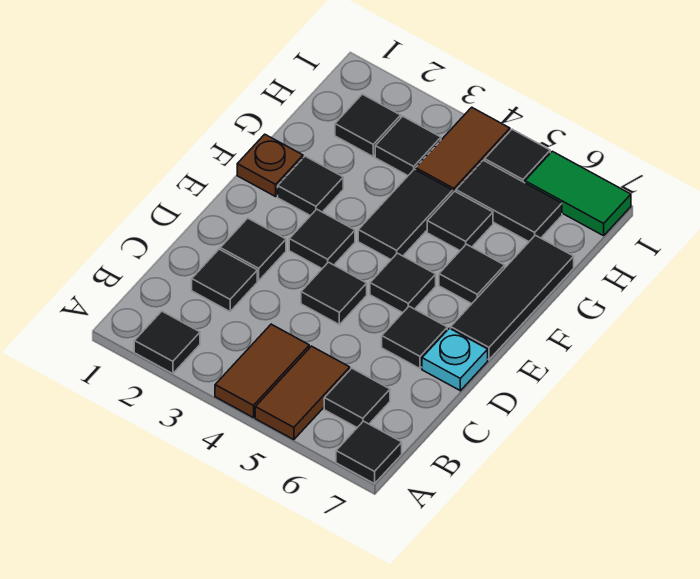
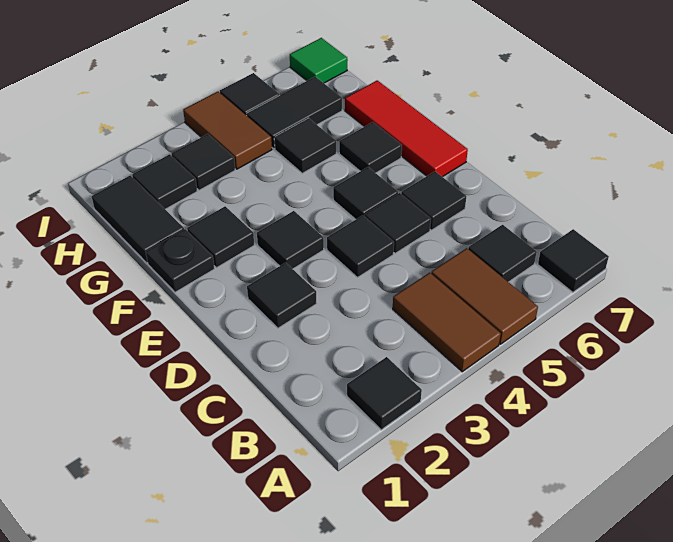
black 1x1 tile [192,249,257,311] -> black 1x1 tile moved to [365,193,431,253]
cyan 1x1 plate [422,328,488,391] -> none
black 1x3 tile [451,235,574,360] -> red 1x3 tile [345,80,468,177]
brown 1x1 plate [237,134,303,197] -> black 1x1 plate [146,229,214,292]
black 1x2 tile [358,169,453,259] -> black 1x2 tile moved to [92,176,184,263]
green 1x2 tile [525,151,631,236] -> green 1x1 tile [290,38,347,83]

